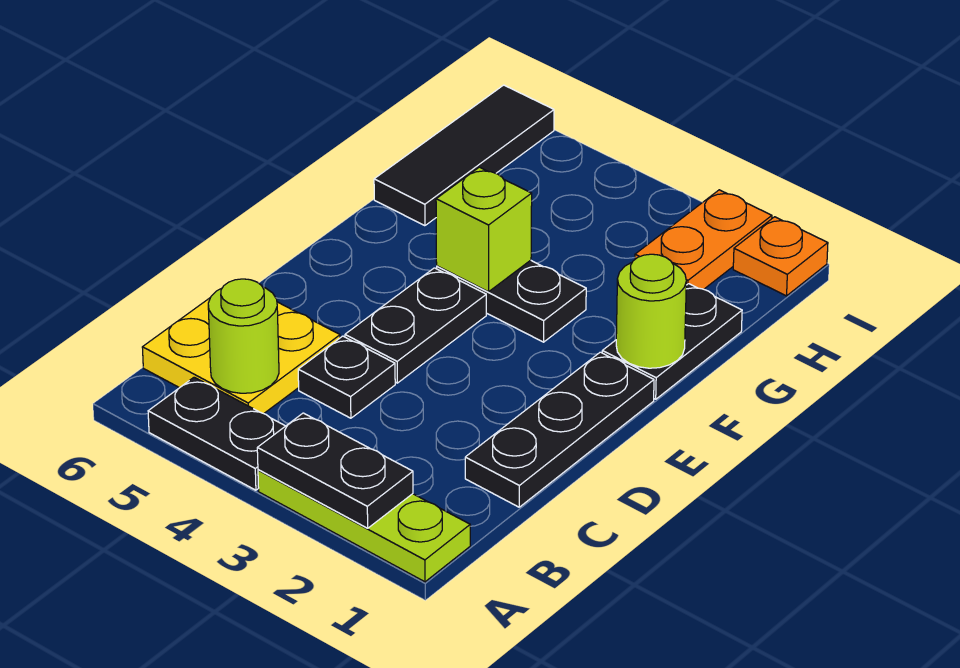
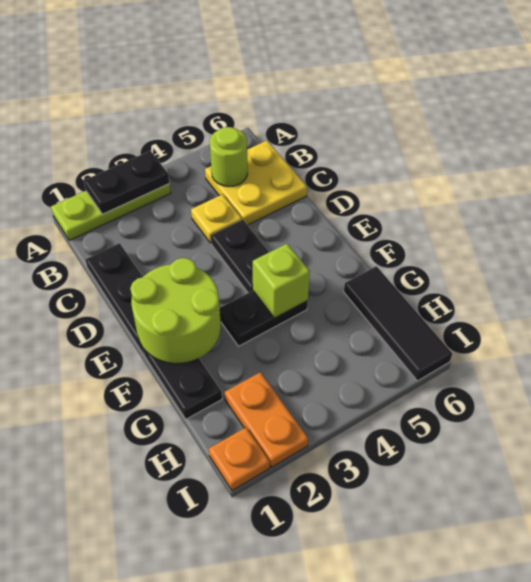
black 1x2 plate [148,377,285,490] -> none
black 1x1 plate [298,336,395,418] -> yellow 1x1 plate [191,194,242,243]
lime 1x1 round brick [616,254,686,368] -> lime 2x2 round brick [130,258,221,364]

